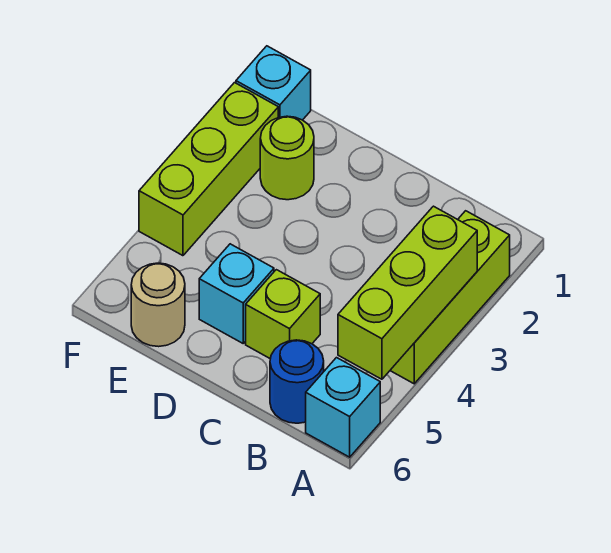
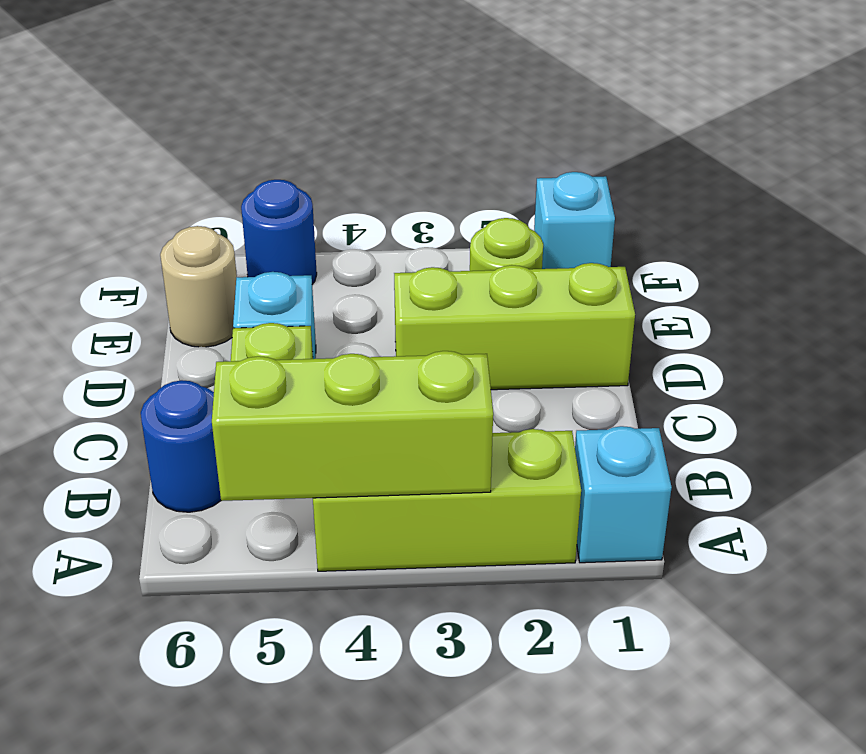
cyan 1x1 brick [306,358,380,457] -> cyan 1x1 brick moved to [575,426,672,563]
lime 1x3 brick [139,83,278,256] -> lime 1x3 brick moved to [394,263,635,390]
none -> blue 1x1 round brick [241,180,317,284]

